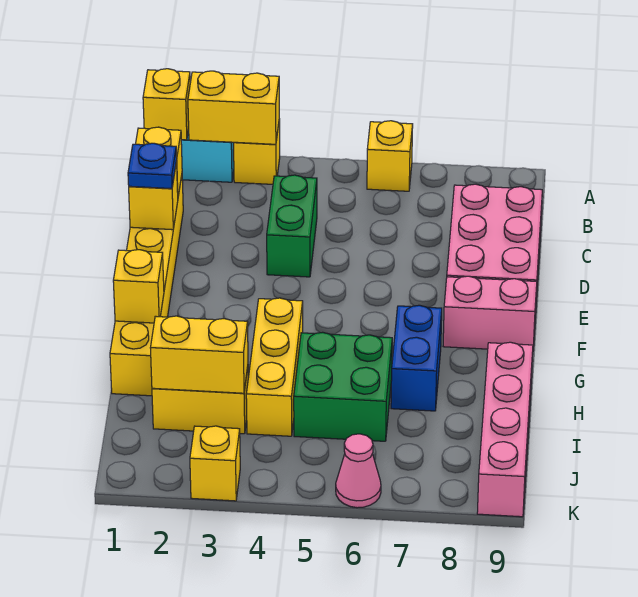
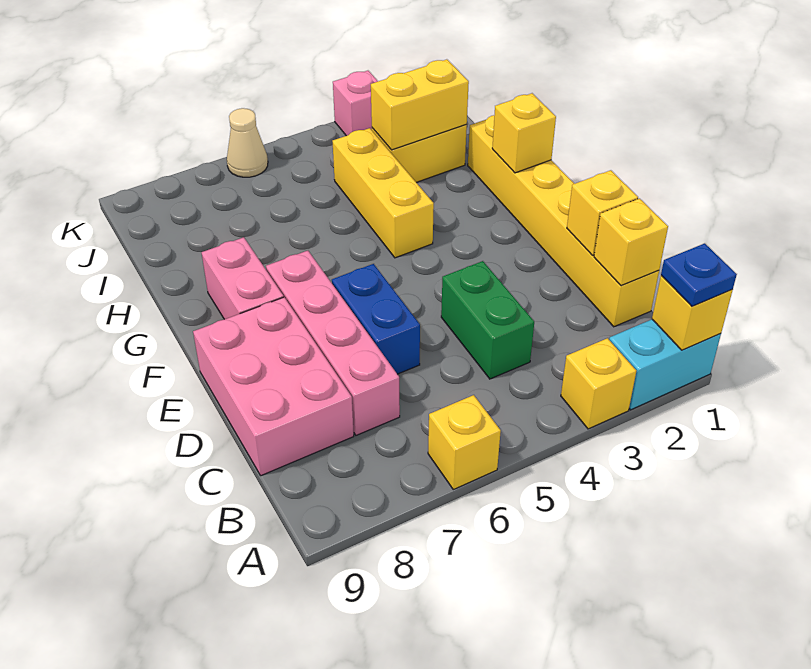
yellow 1x2 brick [188,71,279,144] -> none
blue 1x1 plate [128,143,177,189] -> blue 1x1 plate moved to [661,243,737,306]
pink 1x2 brick [443,276,537,349] -> pink 1x2 brick turned to [202,237,284,319]
blue 1x2 brick [391,305,442,411] -> blue 1x2 brick moved to [332,264,420,374]
green 2x2 brick [294,332,392,441] -> none
pink 1x4 brick [477,342,533,517] -> pink 1x4 brick moved to [266,251,400,435]
yellow 1x1 brick [190,426,240,501] -> pink 1x1 brick [333,71,378,136]
pink 1x1 cone [336,434,381,508] -> tan 1x1 cone [227,108,268,177]

